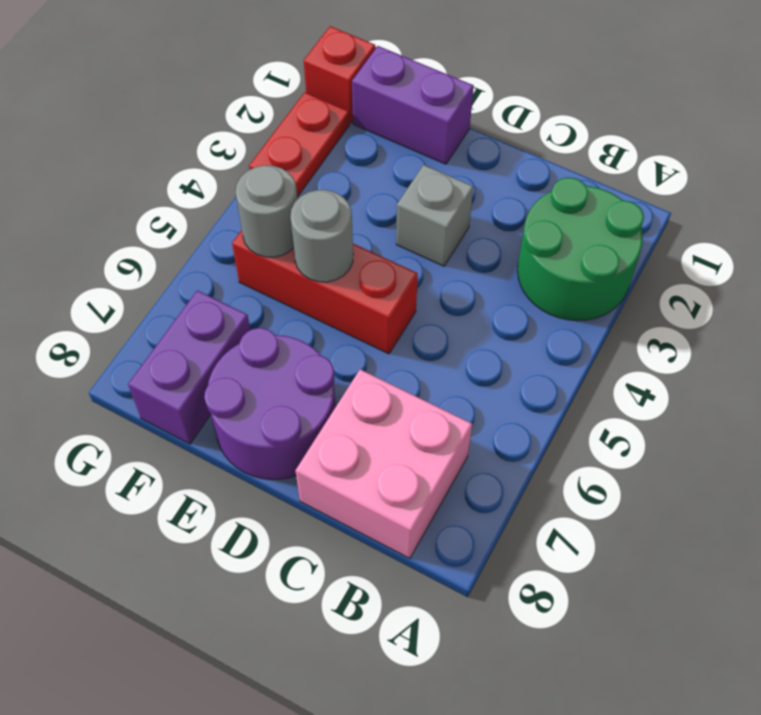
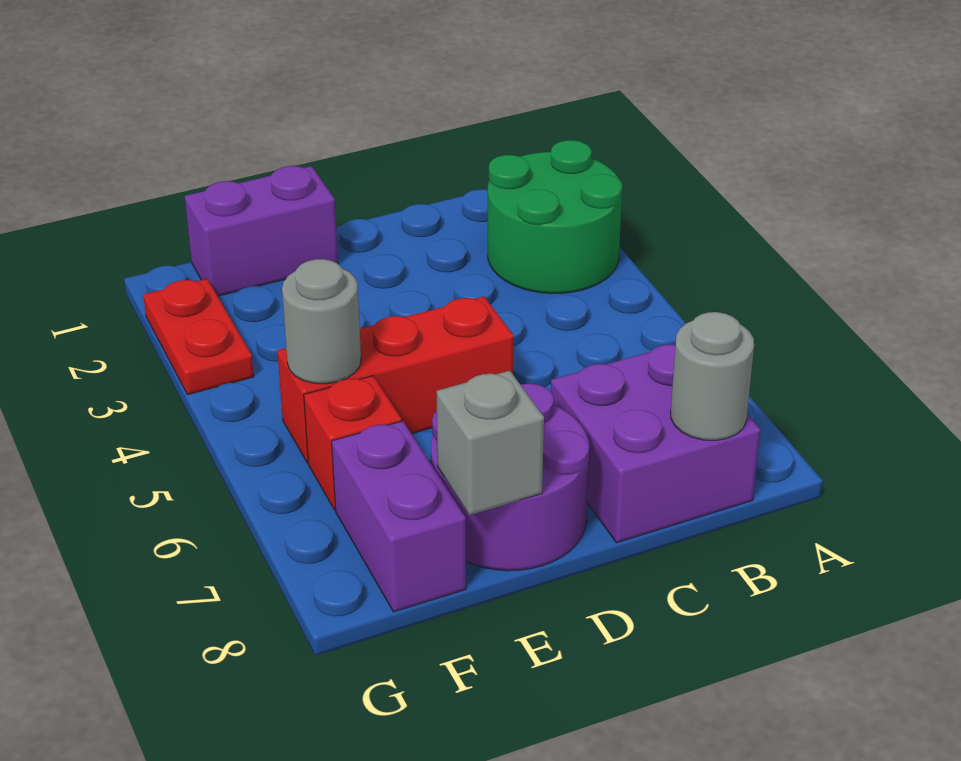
pink 2x2 brick [295,369,472,559] -> purple 2x2 brick [551,345,760,543]
grey 1x1 brick [396,165,473,266] -> grey 1x1 brick moved to [437,371,544,515]
grey 1x1 round brick [290,190,353,282] -> grey 1x1 round brick moved to [671,312,754,440]
red 1x1 brick [304,26,375,123] -> red 1x1 brick moved to [304,376,402,510]

